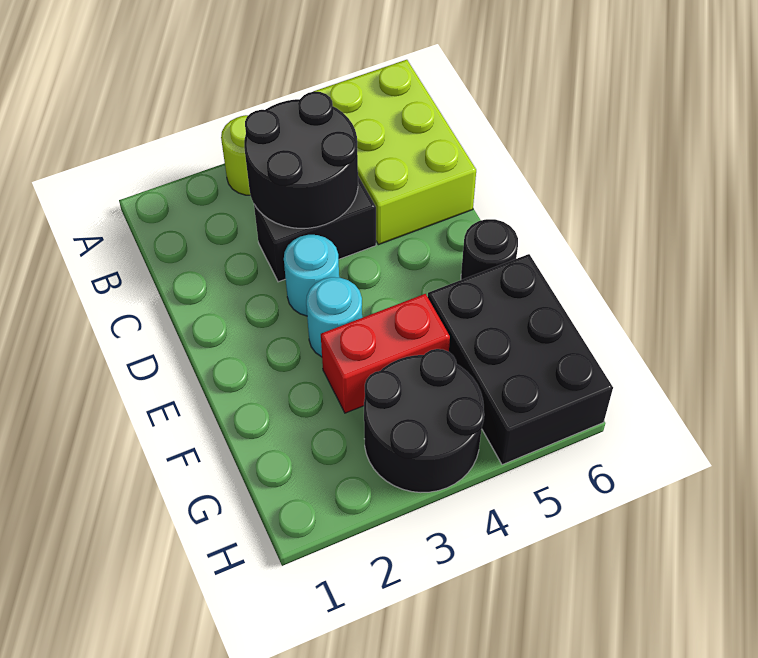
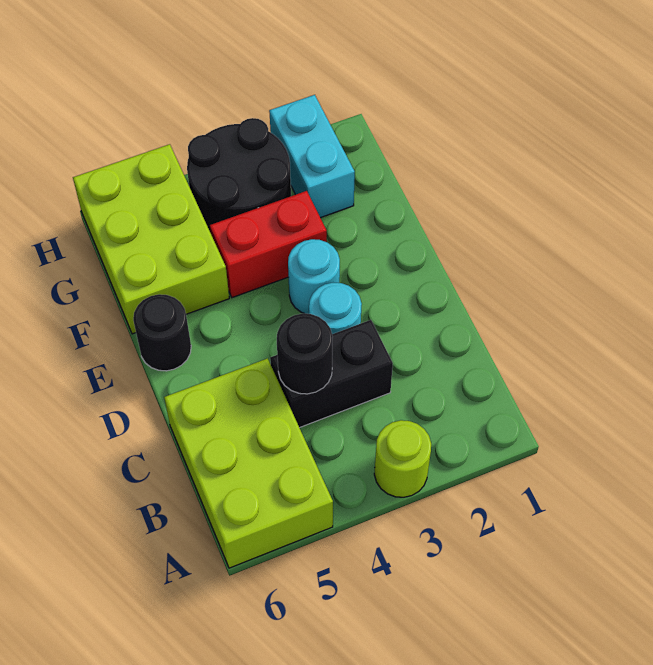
black 2x2 round brick [244,92,358,228] -> black 1x1 round brick [277,314,333,394]
black 2x3 brick [428,254,613,465] -> lime 2x3 brick [73,144,229,334]
none -> cyan 1x2 brick [269,95,355,218]

